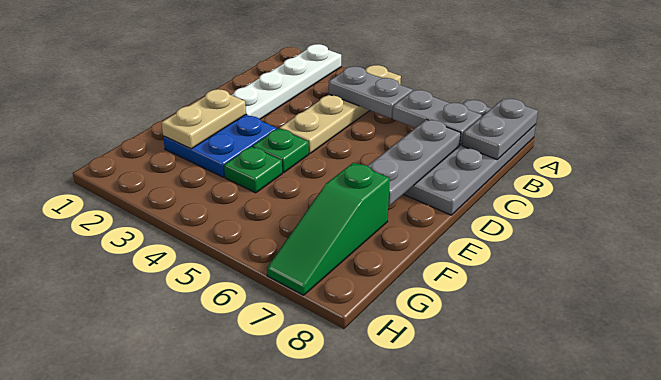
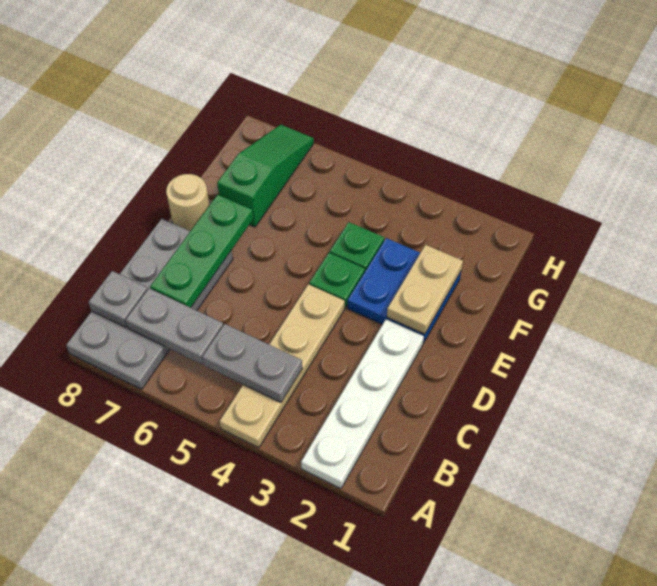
grey 1x2 plate [462,99,538,159] -> grey 1x1 plate [88,271,148,328]
grey 1x3 plate [368,120,461,206] -> green 1x3 plate [150,194,253,308]
none -> tan 1x1 round brick [166,174,209,231]

